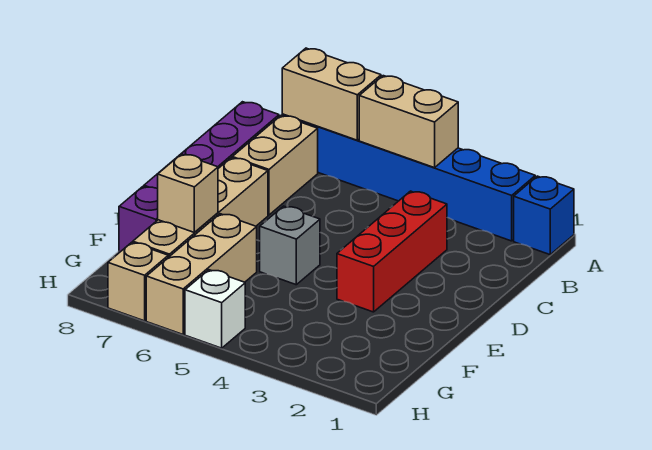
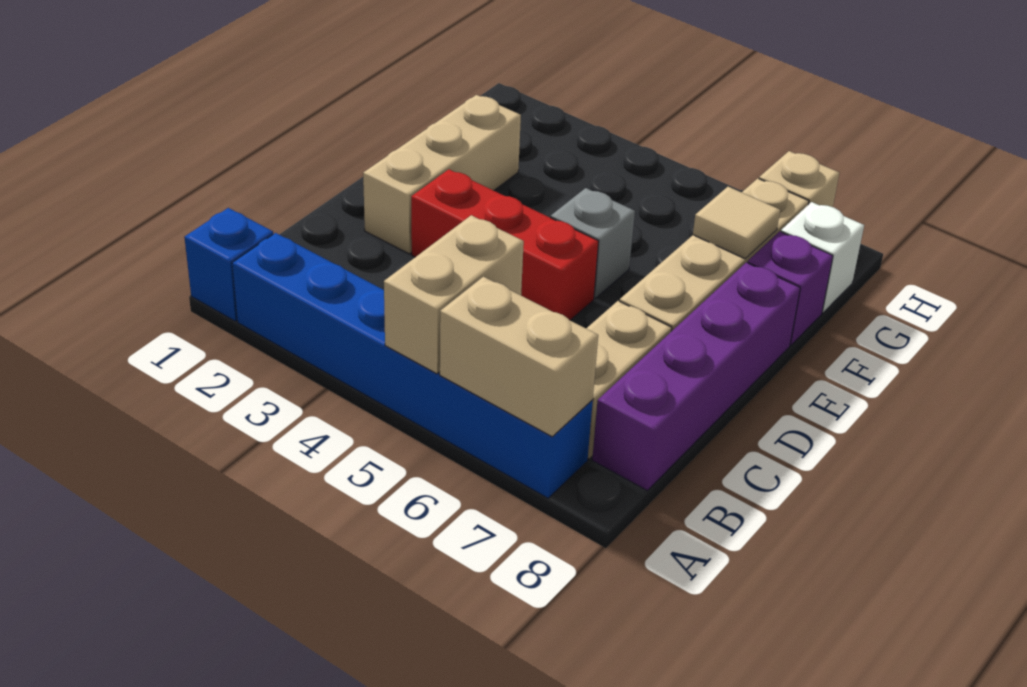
tan 1x2 brick [359,76,458,168] -> tan 1x2 brick turned to [384,215,524,374]
red 1x3 brick [337,191,447,312] -> red 1x3 brick turned to [411,169,599,320]
tan 1x3 brick [146,214,257,334] -> tan 1x3 brick moved to [363,95,521,254]
tan 1x1 brick [158,154,218,233] -> tan 1x1 tile [693,187,780,259]
white 1x1 brick [185,270,245,348] -> white 1x1 brick moved to [781,202,864,313]

